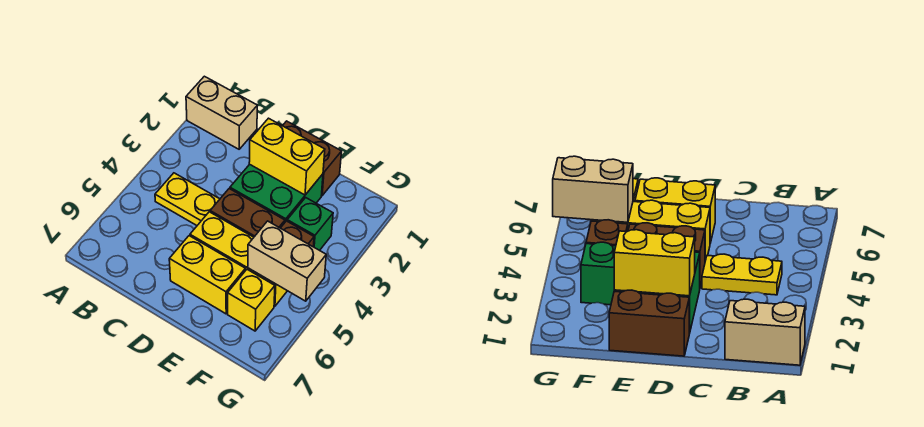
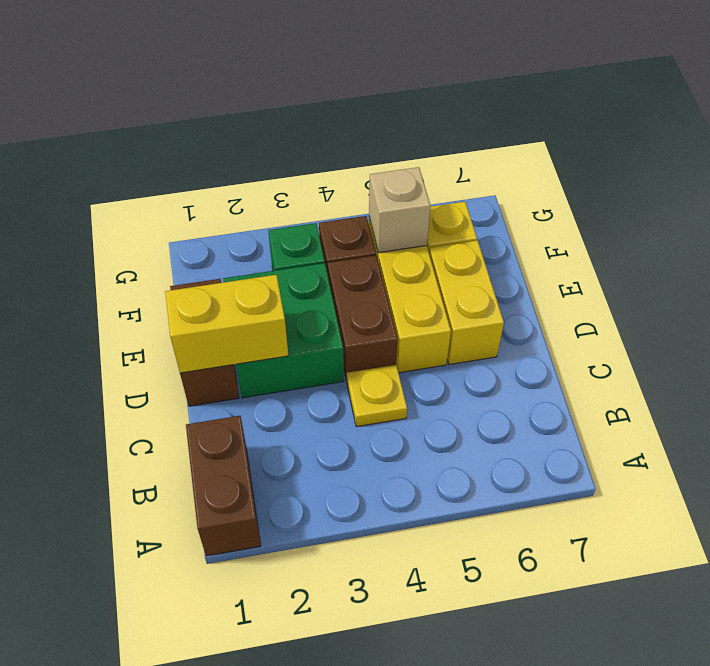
tan 1x2 brick [186,76,257,149] -> brown 1x2 brick [186,416,261,556]
yellow 1x2 plate [155,173,220,225] -> yellow 1x1 plate [347,365,407,427]
yellow 1x2 brick [249,118,325,195] -> yellow 1x2 brick turned to [165,275,288,373]
tan 1x2 brick [248,221,326,301] -> tan 1x1 brick [369,167,431,253]

